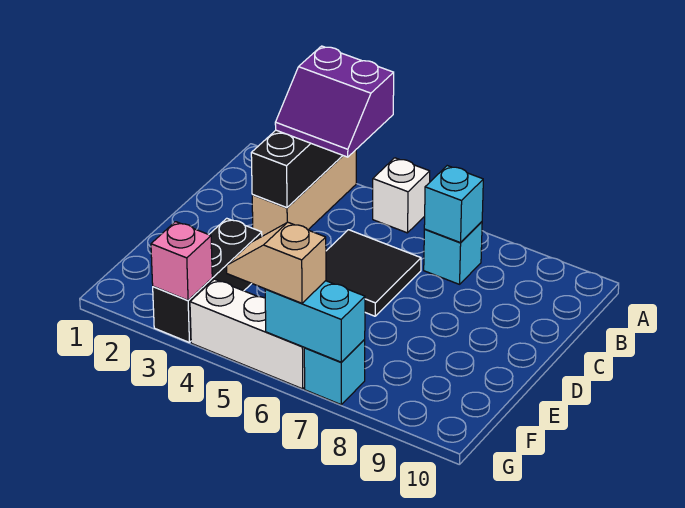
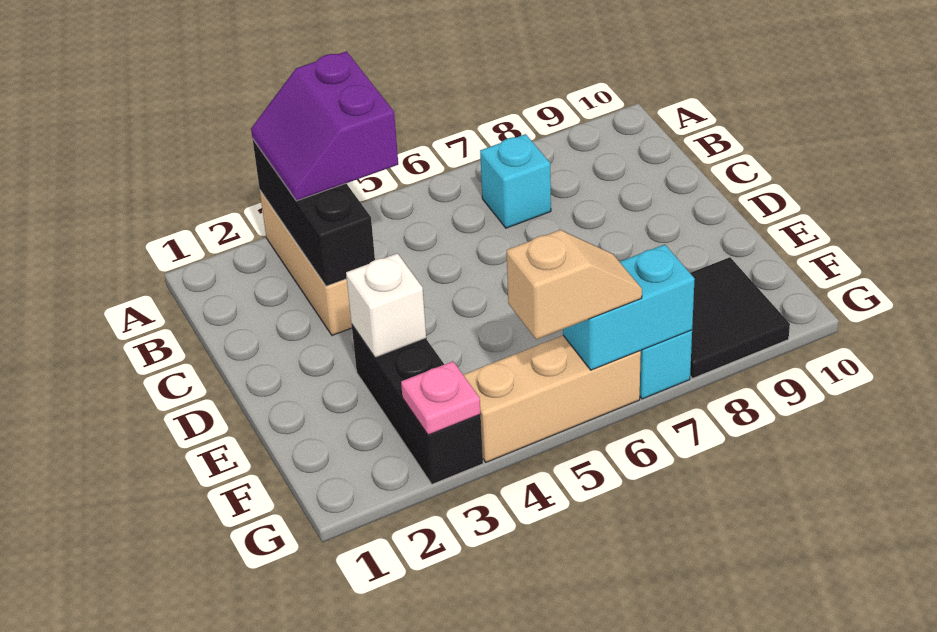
purple 2x2 slope [275,46,394,157] -> purple 2x2 slope turned to [251,51,398,201]
white 1x1 brick [373,158,430,233] -> white 1x1 brick moved to [346,253,426,358]
cyan 1x1 brick [424,166,483,243] -> none
black 2x2 tile [326,230,421,316] -> black 2x2 tile moved to [690,257,790,378]
pink 1x1 brick [151,222,212,300] -> pink 1x1 plate [401,361,481,435]
white 1x3 brick [190,279,305,389] -> tan 1x3 brick [463,336,641,462]
tan 1x2 slope [227,222,326,303] -> tan 1x2 slope turned to [506,230,642,340]

